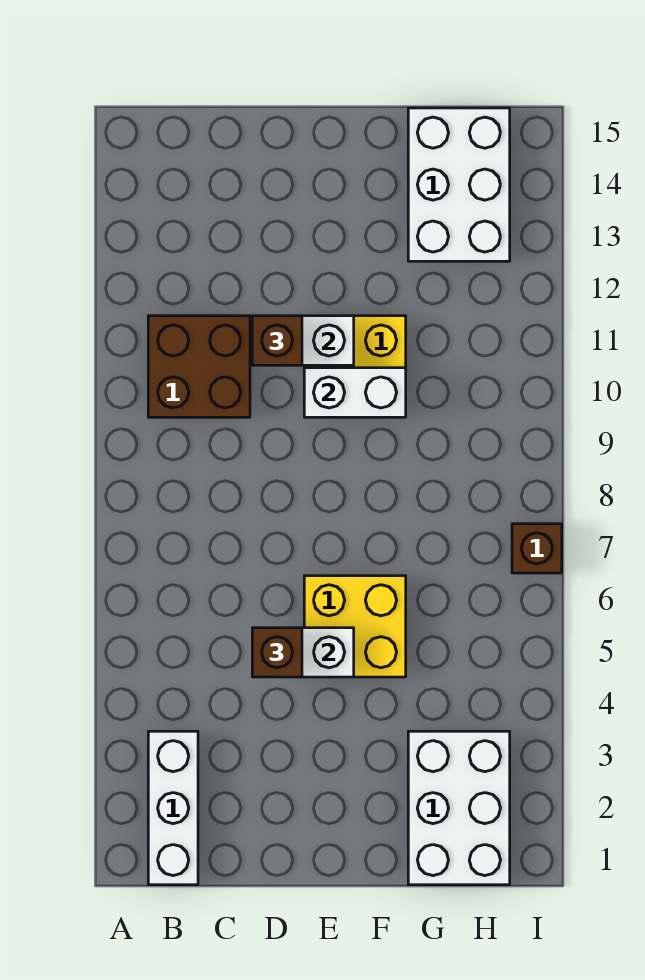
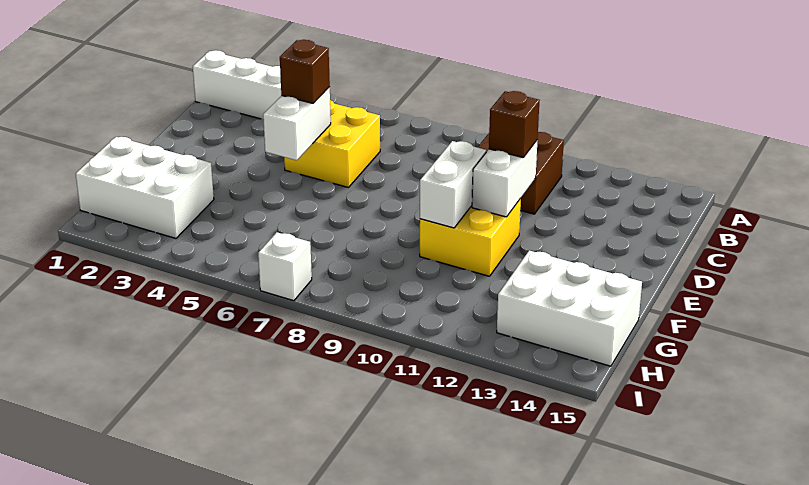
yellow 2x2 brick [304,576,406,677] -> yellow 2x2 brick moved to [284,100,380,188]
brown 1x1 brick [512,524,562,573] -> white 1x1 brick [258,232,312,301]

